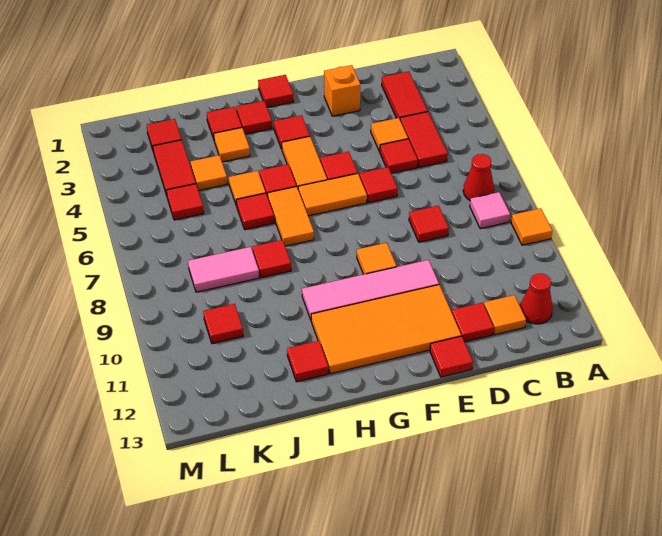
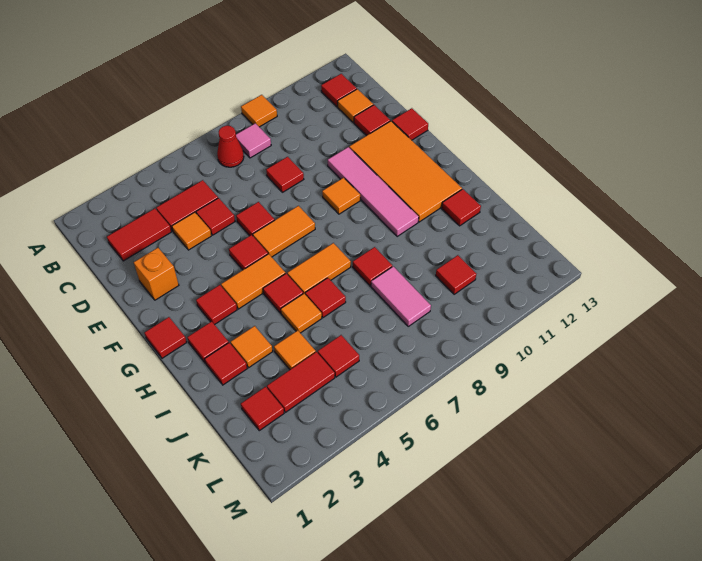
red 1x1 cone [520,274,553,324] -> red 1x1 tile [321,74,357,107]
orange 1x2 tile [298,174,367,216] -> orange 1x2 tile turned to [253,206,315,257]

